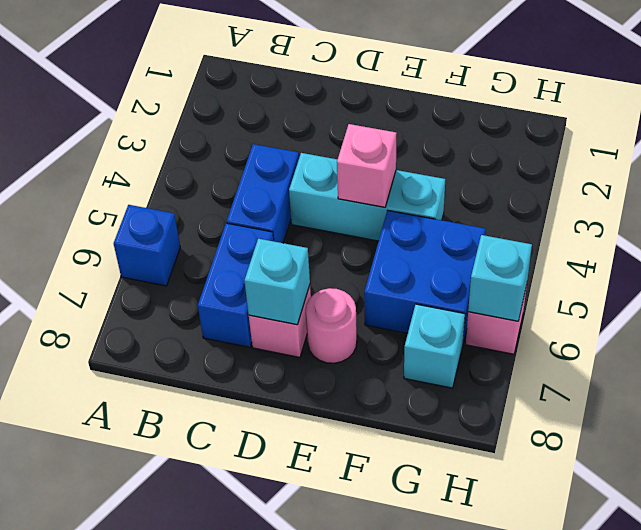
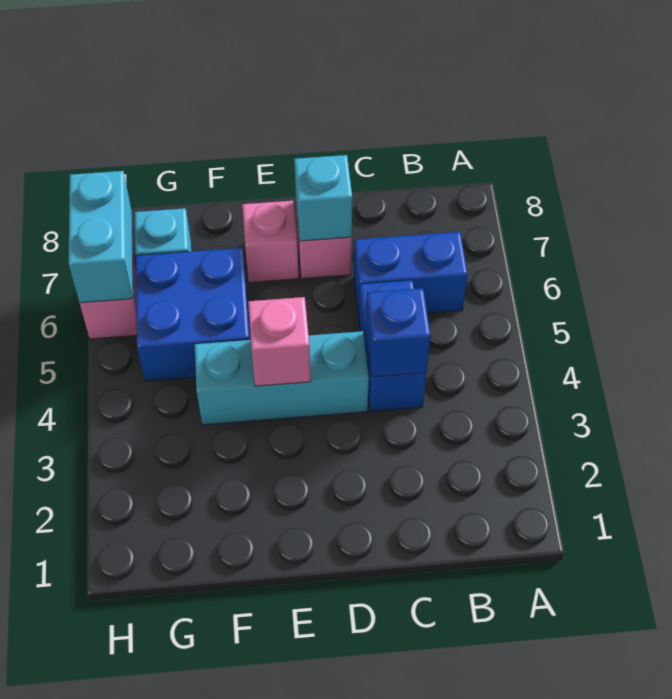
blue 1x1 brick [114,205,180,286] -> blue 1x1 brick moved to [366,288,430,377]
blue 1x2 brick [198,223,274,347] -> blue 1x2 brick turned to [354,232,468,316]
pink 1x1 round brick [306,288,357,363] -> pink 1x1 brick [242,201,299,283]
cyan 1x1 brick [468,235,532,321] -> cyan 1x2 brick [68,171,133,303]

